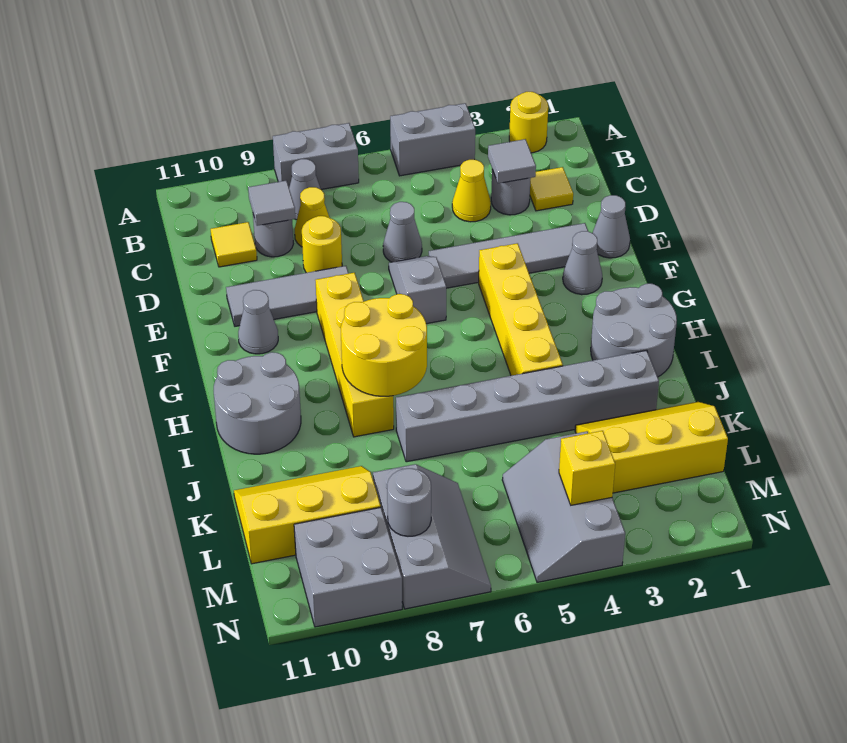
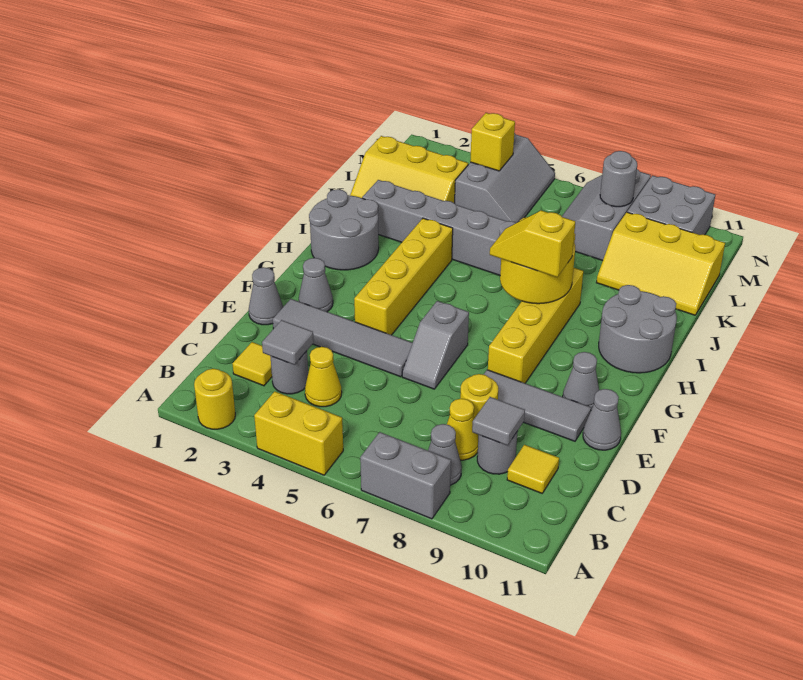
grey 1x2 brick [390,103,475,176] -> yellow 1x2 brick [254,391,343,475]
grey 1x1 cone [383,202,422,262] -> grey 1x1 cone moved to [583,389,621,450]
none -> yellow 1x2 slope [490,210,575,277]

